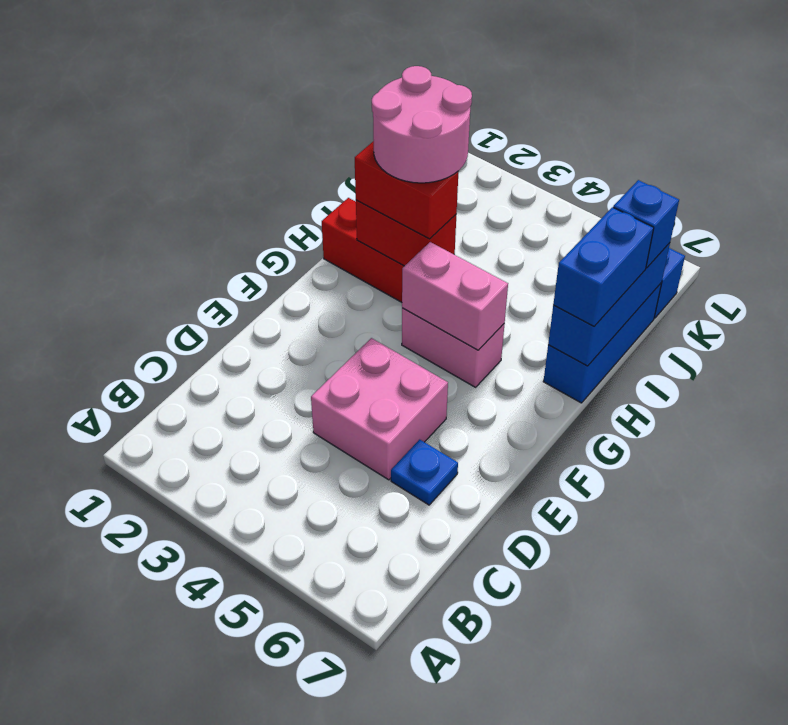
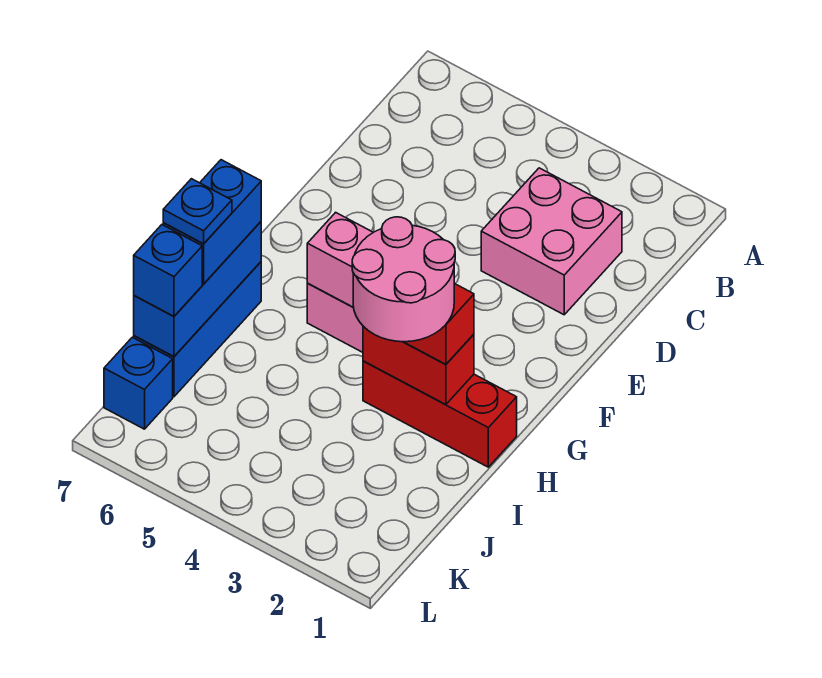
pink 2x2 brick [311,338,448,480] -> pink 2x2 brick moved to [481,168,622,315]
blue 1x1 plate [391,439,458,505] -> blue 1x1 plate moved to [163,179,232,244]

